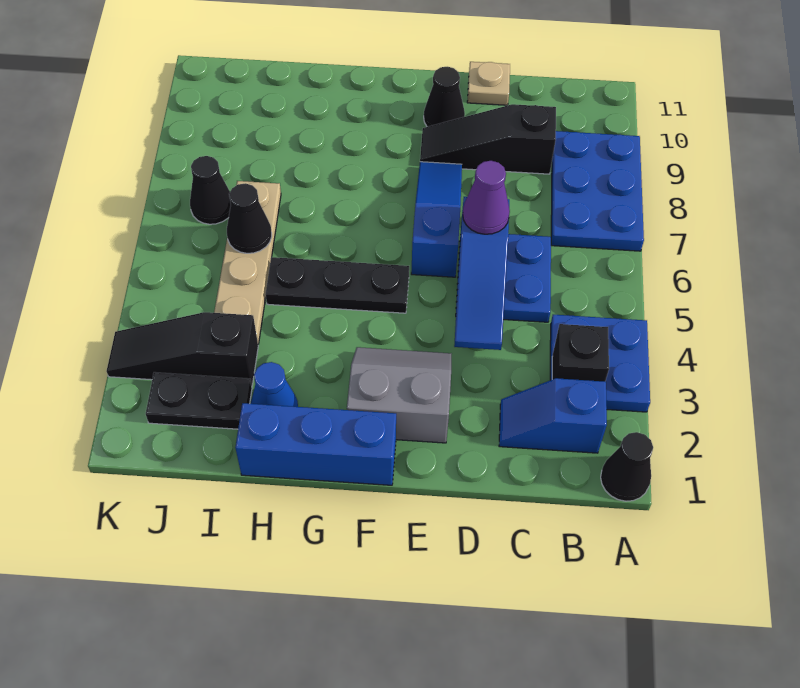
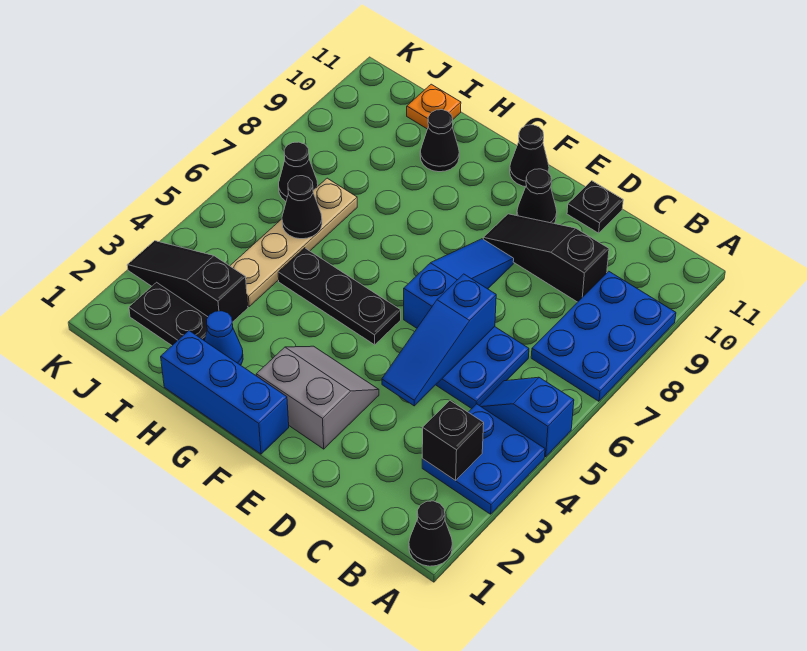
blue 1x2 slope [499,378,607,453] -> blue 1x2 slope moved to [479,377,574,457]
purple 1x1 cone [463,161,510,234] -> none
tan 1x1 plate [467,62,510,105] -> black 1x1 plate [567,181,623,233]
none -> black 1x1 cone [510,125,549,187]
none -> black 1x1 cone [420,110,459,172]
none -> orange 1x1 plate [407,84,461,129]

